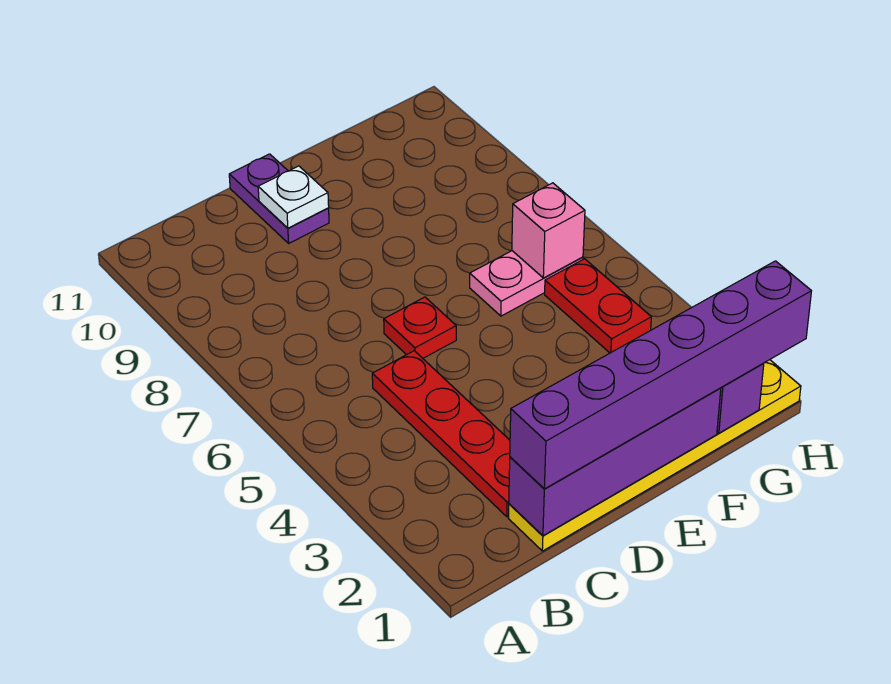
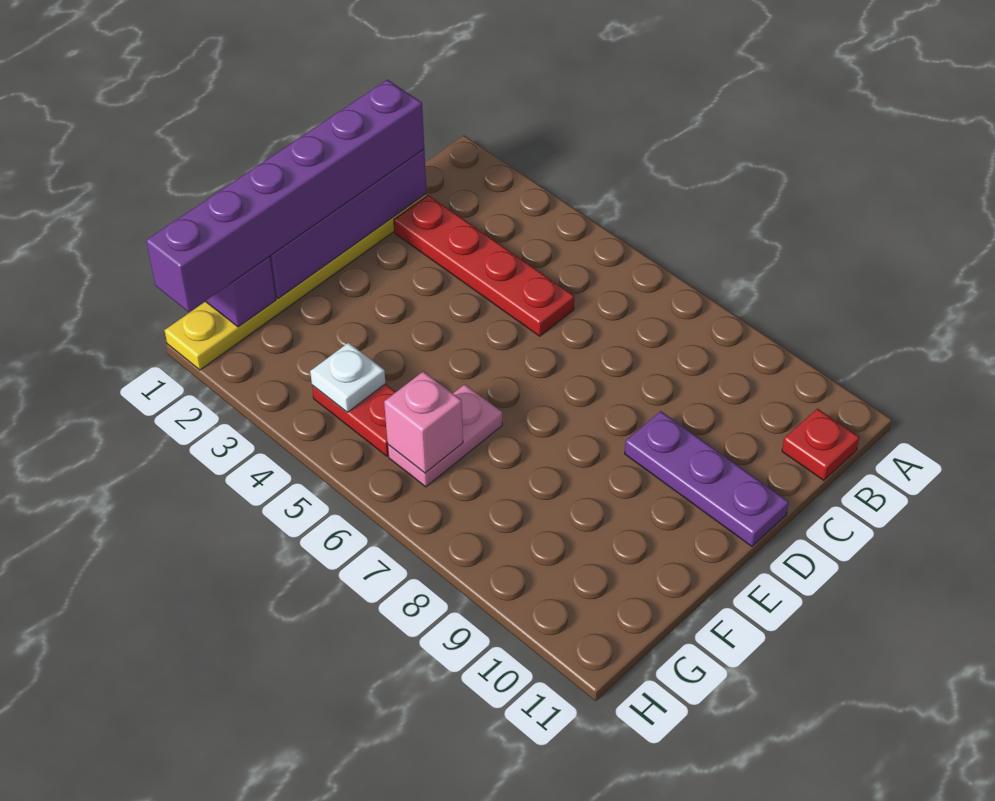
red 1x1 plate [384,297,456,358] -> red 1x1 plate moved to [782,409,859,480]
purple 1x2 plate [229,154,329,243] -> purple 1x3 plate [625,411,789,546]
white 1x1 plate [258,166,329,228] -> white 1x1 plate moved to [310,343,386,412]

